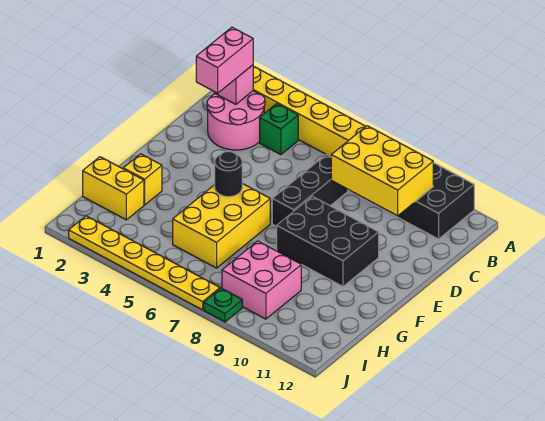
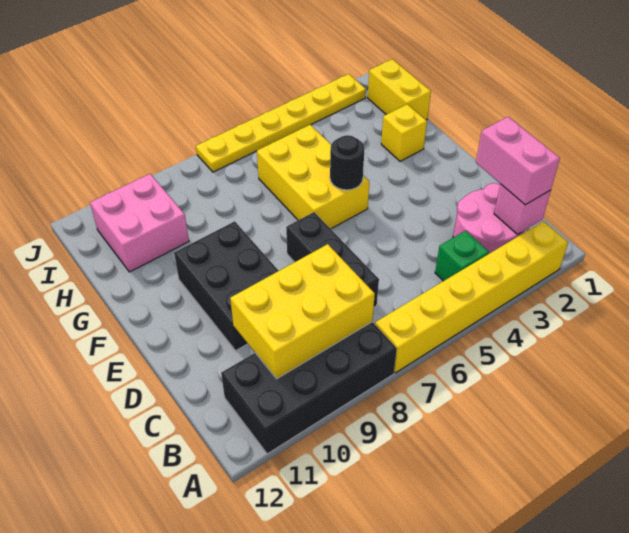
black 2x3 brick [277,196,379,286] -> black 2x3 brick turned to [174,221,279,351]
yellow 1x2 brick [83,157,144,220] -> yellow 1x2 brick turned to [368,59,431,120]
pink 2x2 brick [222,241,301,319] -> pink 2x2 brick moved to [90,174,189,272]
green 1x1 plate [204,288,242,322] -> none

